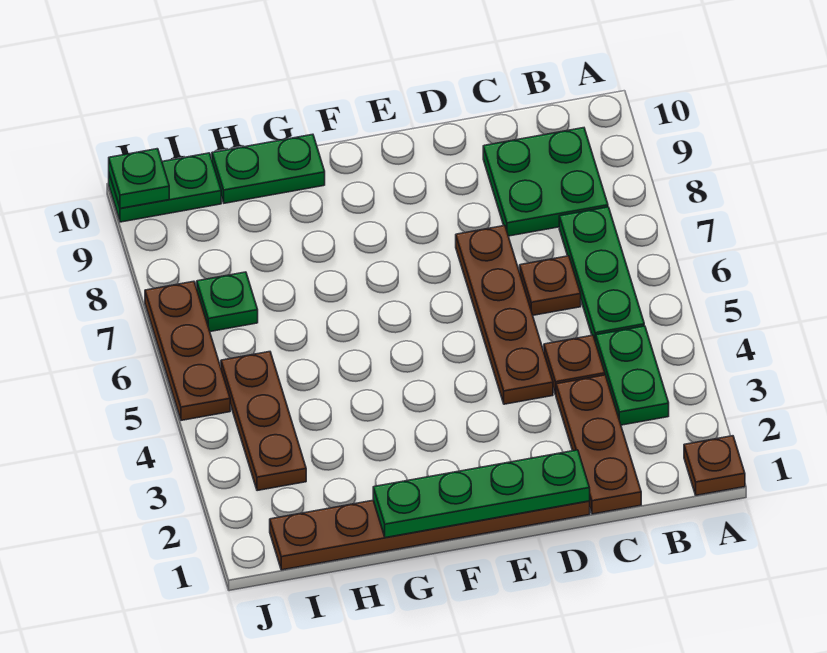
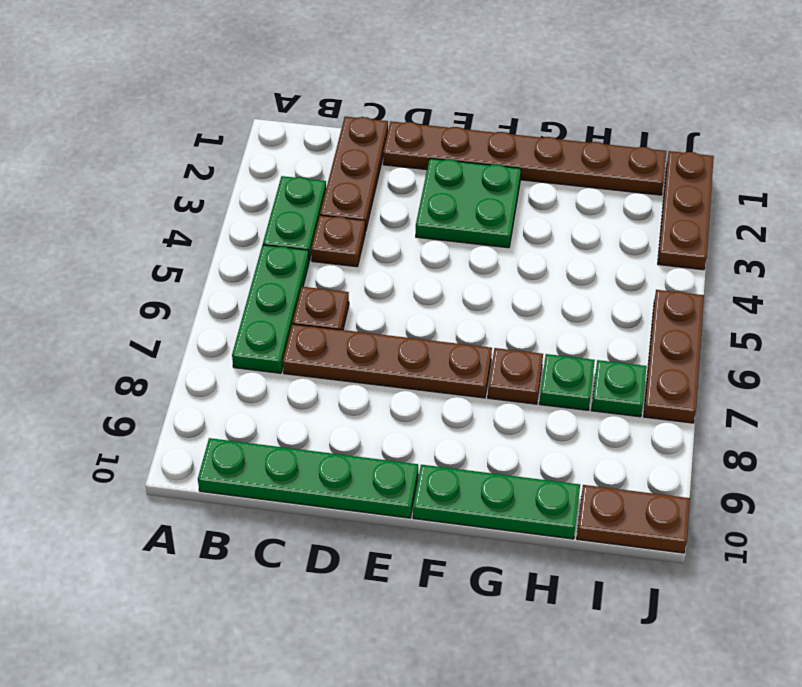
brown 1x1 plate [684,436,745,495] -> brown 1x1 plate moved to [488,348,543,404]
green 2x2 plate [483,128,608,236] -> green 2x2 plate moved to [416,159,521,248]
green 1x4 plate [373,450,590,538] -> green 1x4 plate moved to [198,438,418,518]
brown 1x4 plate [456,226,553,404] -> brown 1x4 plate turned to [283,324,492,398]
green 1x2 plate [212,134,325,203] -> green 1x3 plate [413,465,580,539]
brown 1x3 plate [221,352,306,491] -> brown 1x3 plate moved to [658,151,714,270]
green 1x2 plate [109,153,221,222] -> brown 1x2 plate [577,485,690,553]
green 1x1 plate [109,149,169,208] -> green 1x1 plate moved to [539,354,595,410]

